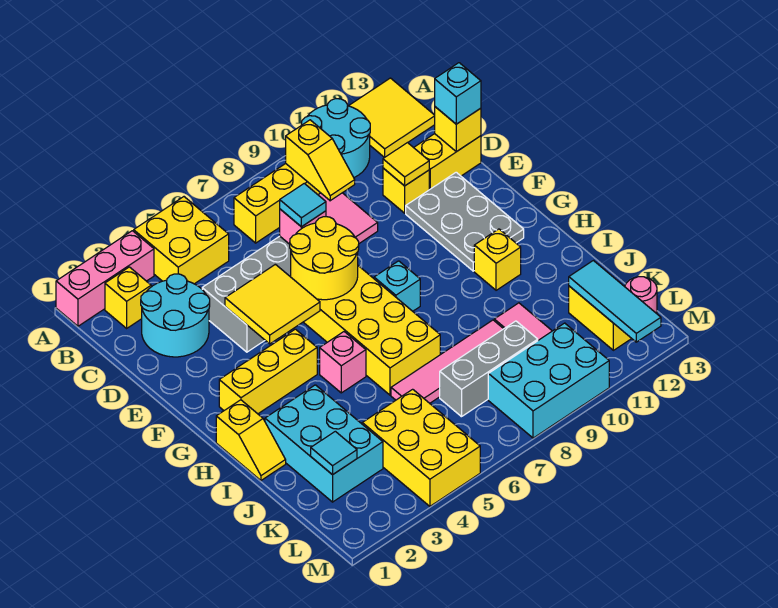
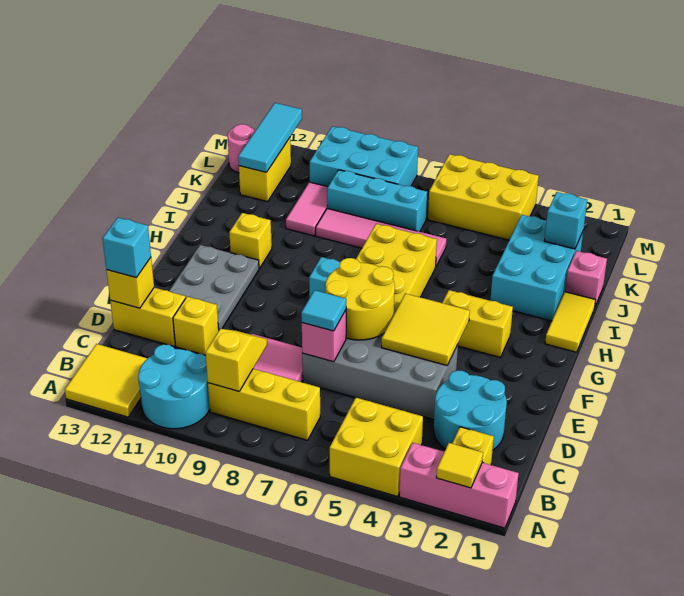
yellow 1x1 tile [383,143,429,186] -> yellow 1x1 tile moved to [436,443,483,488]
yellow 1x3 brick [219,329,317,414] -> yellow 1x2 brick [442,290,513,357]
yellow 1x2 slope [216,400,286,480] -> yellow 1x2 tile [545,292,596,352]
pink 1x1 brick [320,332,366,393] -> pink 1x1 brick moved to [565,251,607,306]
cyan 1x1 tile [311,431,357,475] -> cyan 1x1 brick [544,192,587,249]
yellow 2x3 brick [362,389,480,506] -> yellow 2x3 brick turned to [428,154,539,240]
grey 1x3 brick [440,321,538,417] -> cyan 1x3 brick [327,170,427,232]

